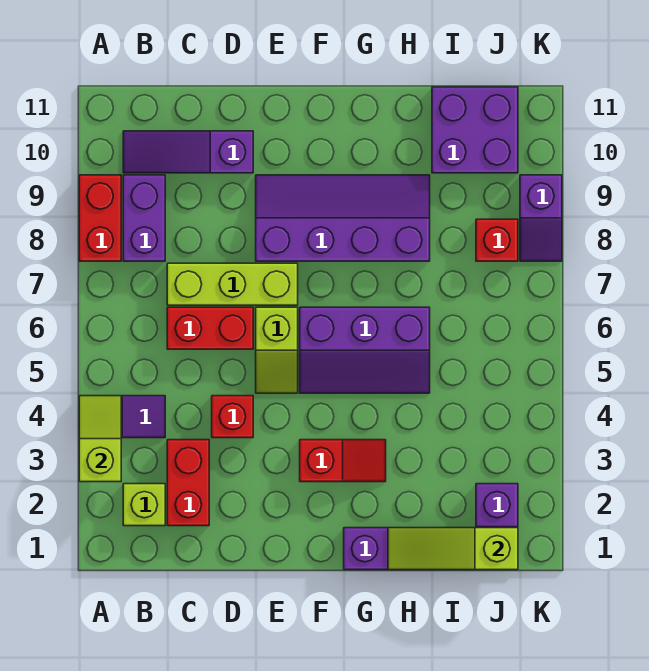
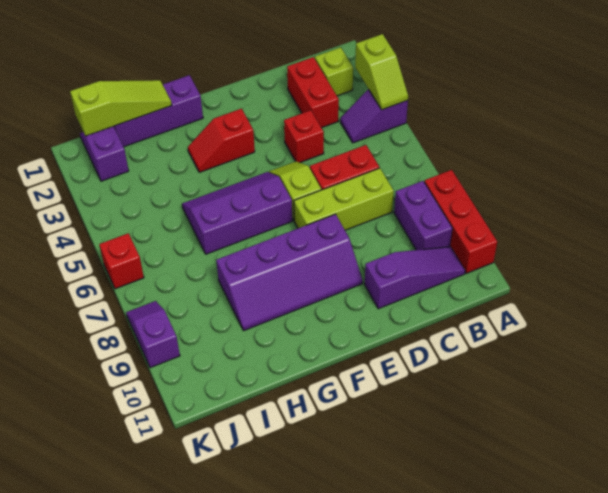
red 1x2 brick [79,175,121,261] -> red 1x3 brick [424,170,497,273]
purple 2x2 brick [432,87,518,173] -> none
red 1x1 brick [476,219,518,261] -> red 1x1 brick moved to [99,233,144,289]

